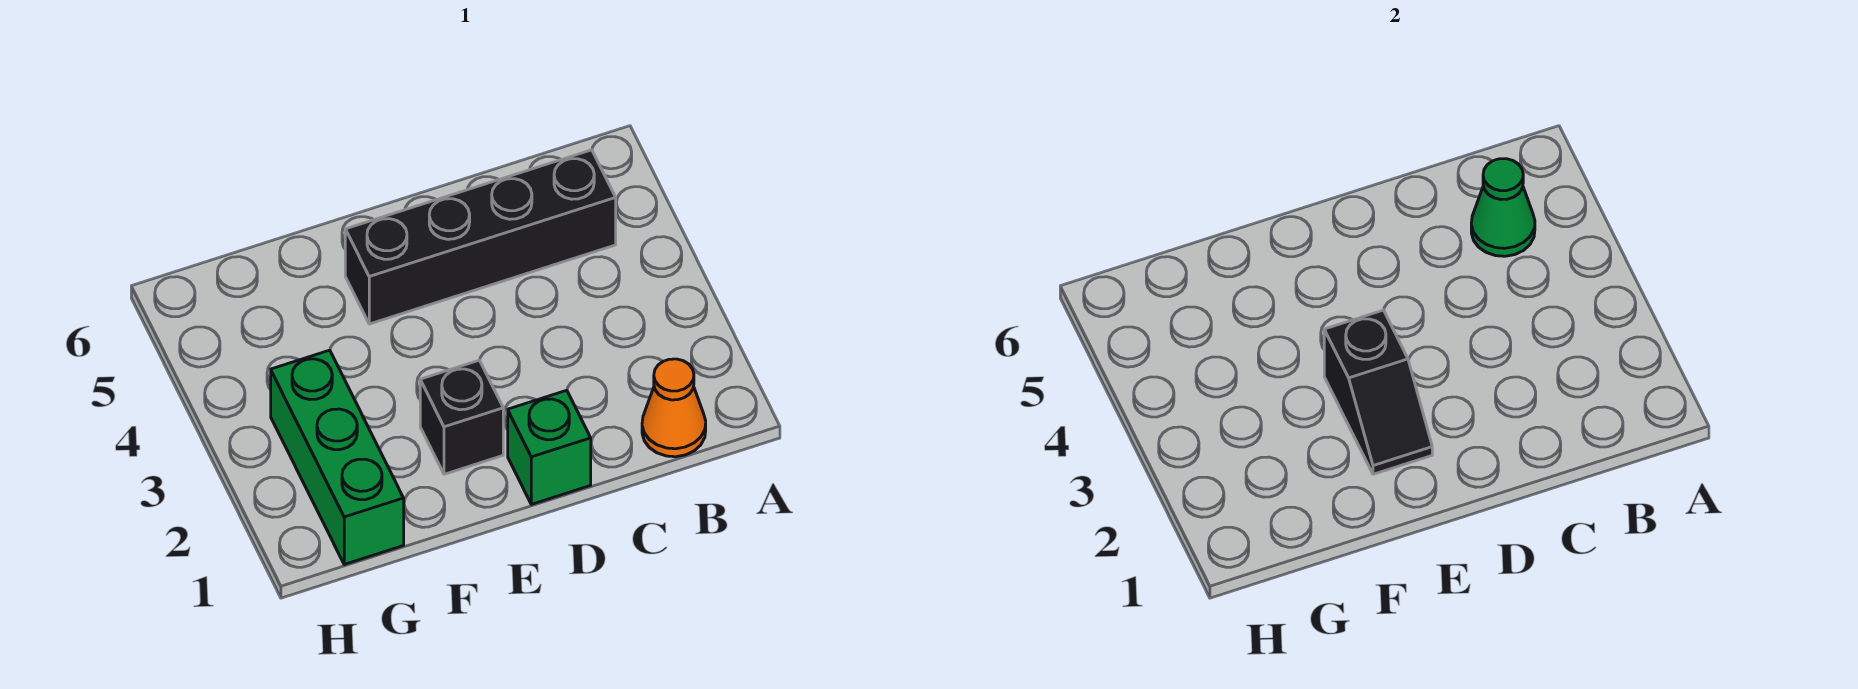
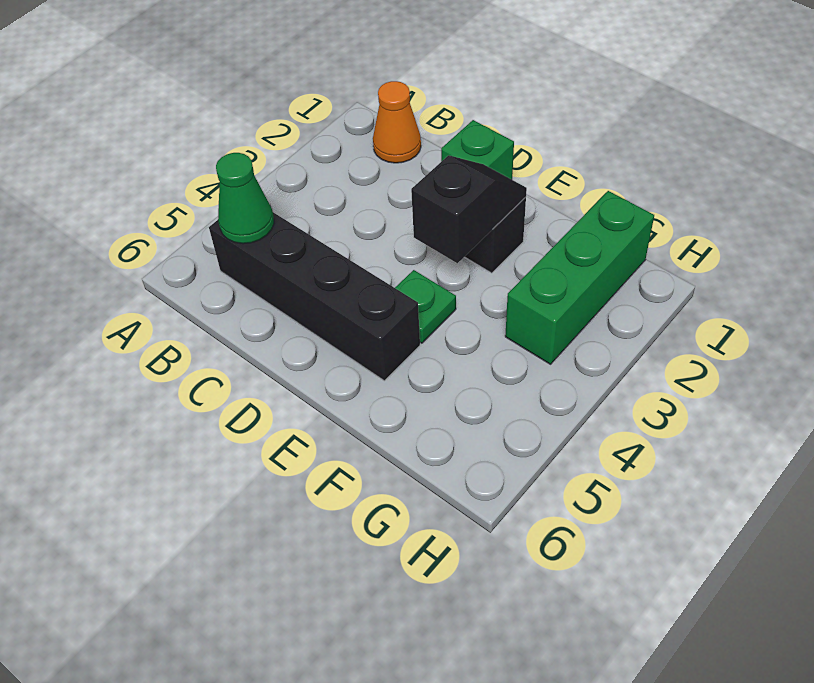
none -> green 1x1 plate [395,270,456,343]

